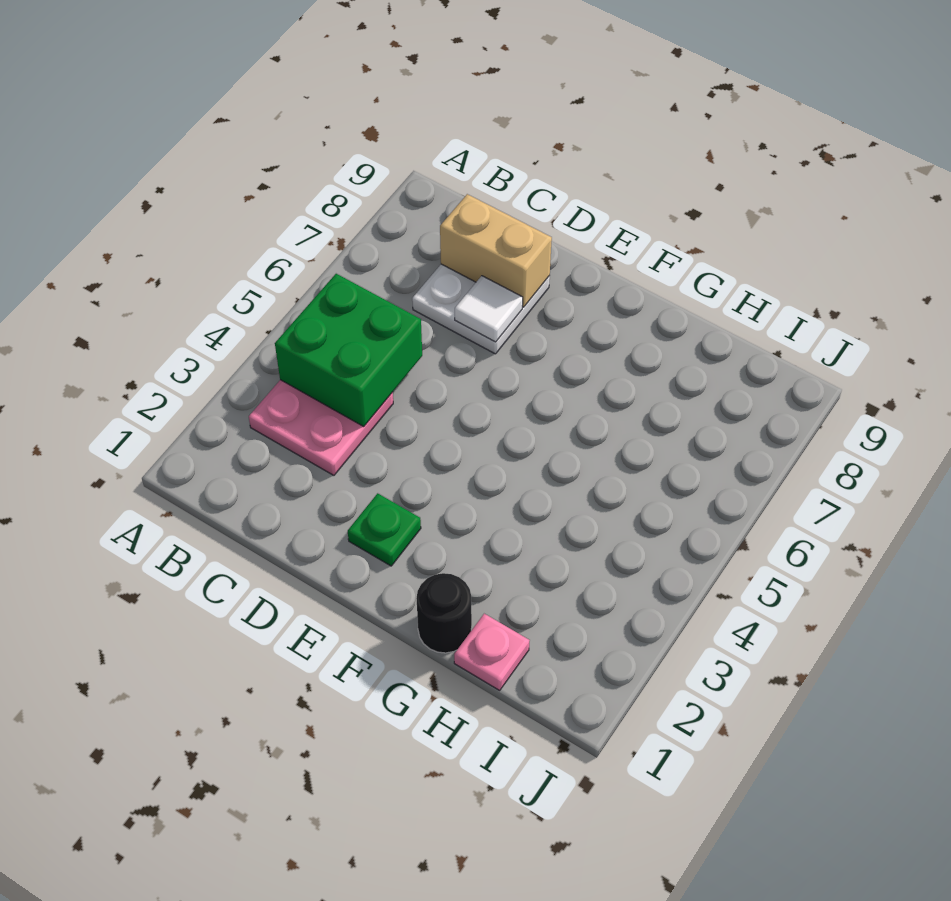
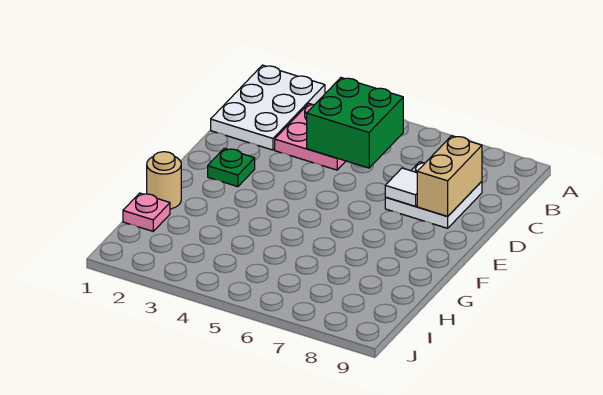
none -> white 2x3 plate [211,65,325,150]
black 1x1 round brick [416,573,472,653] -> tan 1x1 round brick [147,152,181,209]

